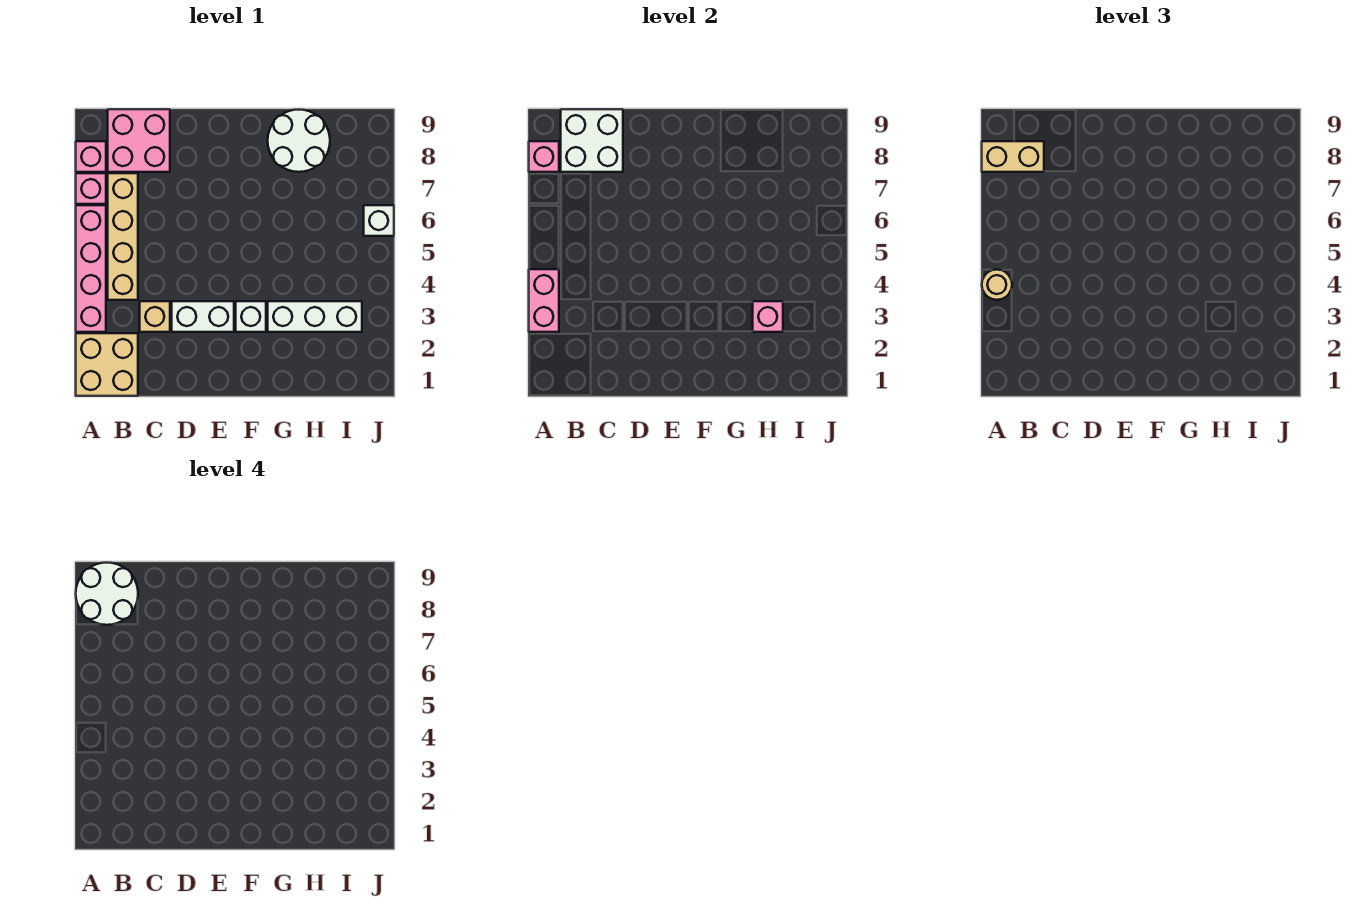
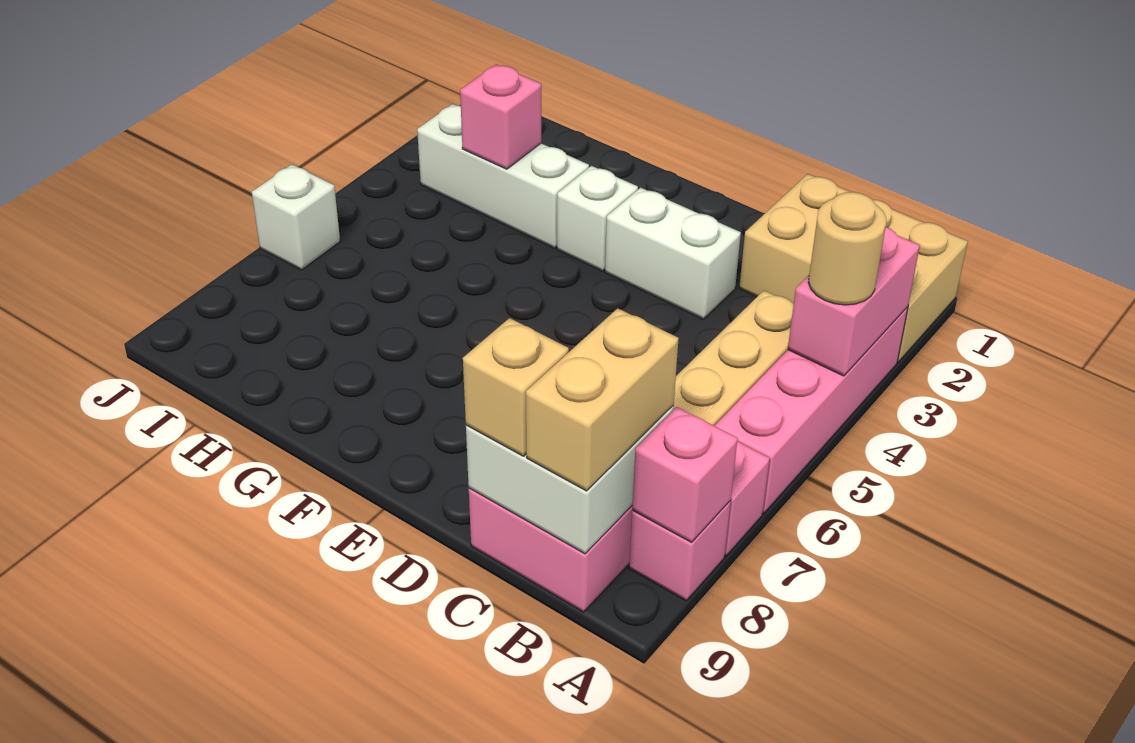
tan 2x2 brick [76,333,138,396] -> tan 2x3 brick [739,174,968,362]
tan 1x2 brick [982,141,1044,172] -> tan 1x2 brick turned to [526,308,679,491]
white 2x2 round brick [76,563,138,625] -> none
tan 1x1 brick [140,301,170,332] -> tan 1x1 brick moved to [463,318,569,456]
white 2x2 round brick [268,110,330,172] -> none

